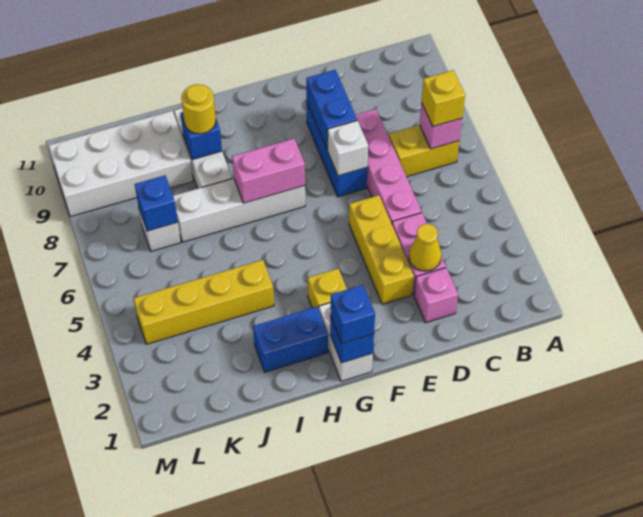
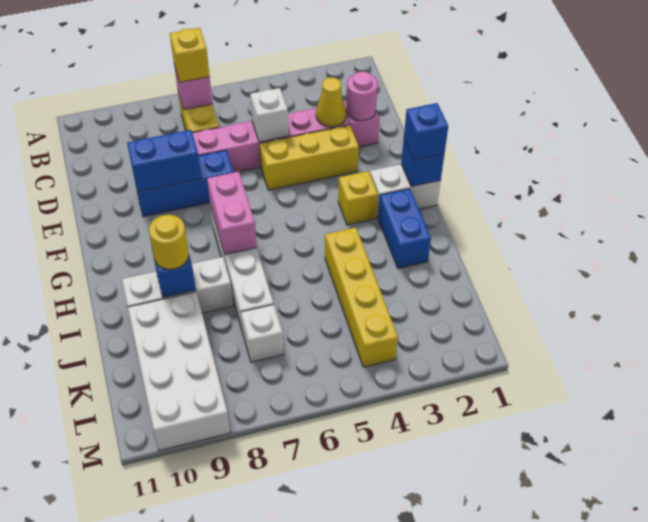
none -> pink 1x1 round brick [346,72,378,121]
white 1x1 brick [328,120,368,176] -> white 1x1 brick moved to [250,88,289,142]
blue 1x1 brick [135,175,178,231] -> none

